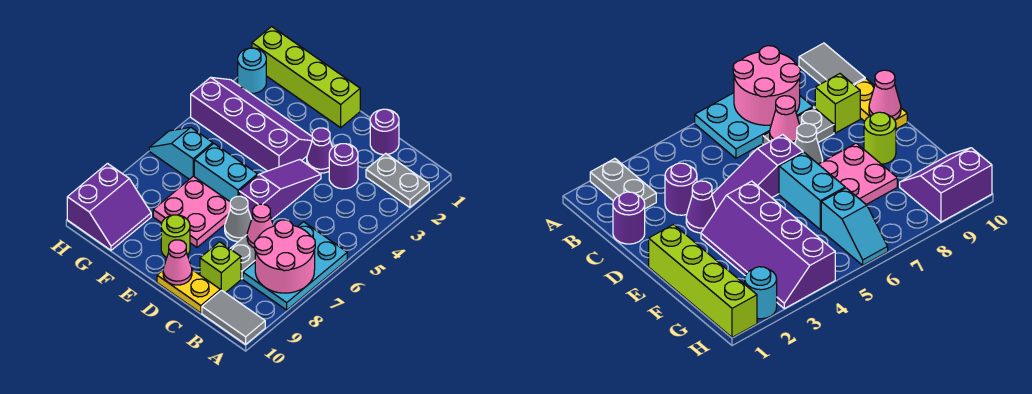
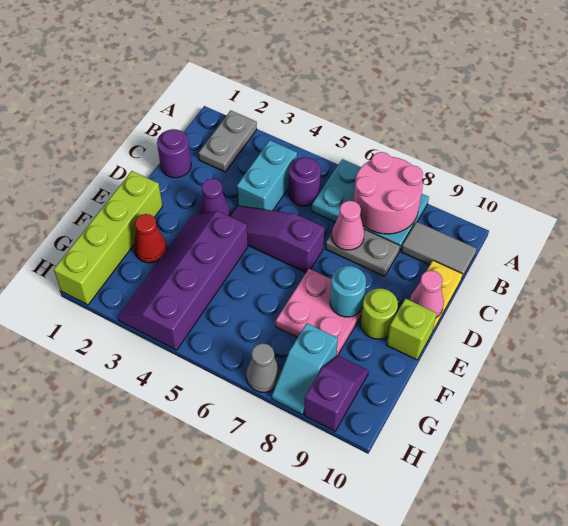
grey 1x2 tile [202,290,265,344] -> grey 1x2 tile turned to [401,222,477,278]
purple 1x1 round brick [329,144,358,189] -> purple 1x1 round brick moved to [289,157,321,206]
lime 1x1 brick [200,242,241,293] -> lime 1x1 brick moved to [387,299,437,360]
grey 1x1 cone [225,196,252,242] -> grey 1x1 cone moved to [246,343,281,392]
cyan 1x2 brick [194,144,258,201] -> cyan 1x2 brick moved to [237,140,297,211]
none -> red 1x1 cone [134,214,167,263]
cyan 1x2 slope [149,127,213,179] -> cyan 1x2 slope moved to [272,323,338,414]
purple 2x2 slope [67,164,151,250] -> purple 1x2 slope [304,356,369,431]
cyan 1x1 round brick [238,48,266,93] -> cyan 1x1 round brick moved to [330,266,366,317]

